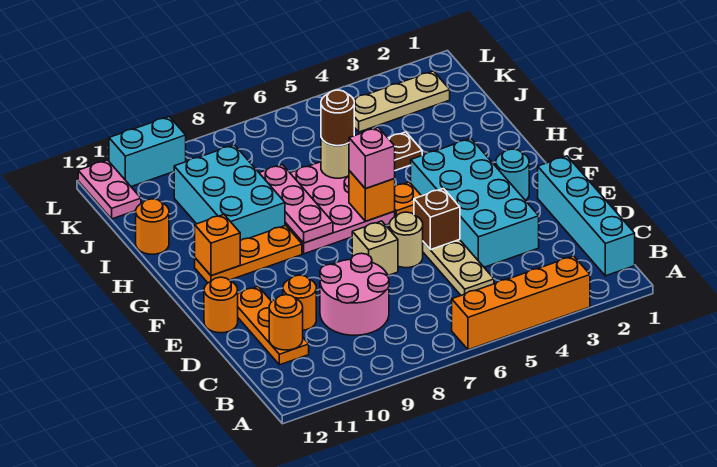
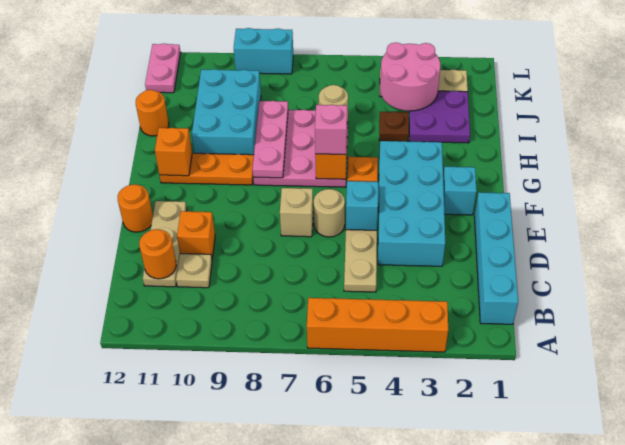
pink 2x2 round brick [320,253,389,335] -> pink 2x2 round brick moved to [380,43,441,111]
none -> tan 1x1 plate [176,254,212,288]
orange 1x3 plate [238,287,309,365] -> tan 1x3 plate [143,201,187,287]
orange 1x1 round brick [283,275,316,330] -> orange 1x1 brick [177,211,215,259]
brown 1x1 brick [414,188,460,250] -> cyan 1x1 brick [346,181,378,230]
cyan 1x1 round brick [496,149,529,201] -> cyan 1x1 brick [443,167,477,215]
none -> purple 2x2 plate [409,91,470,143]
brown 1x1 round brick [321,90,354,146] -> none
cyan 1x2 brick [109,117,186,187] -> cyan 1x2 brick moved to [234,28,293,74]

